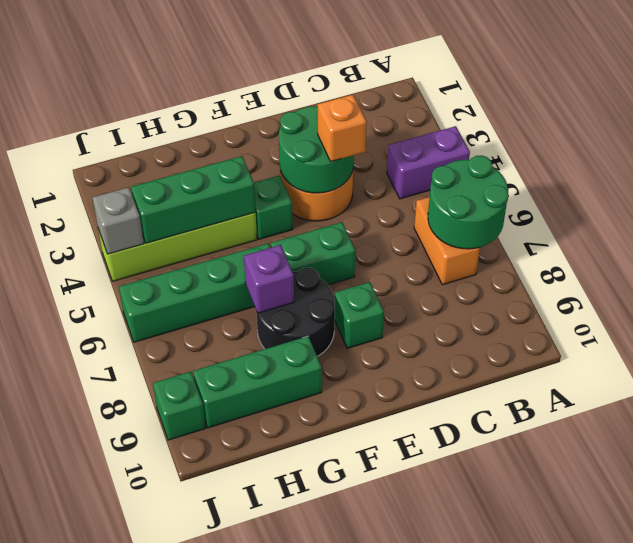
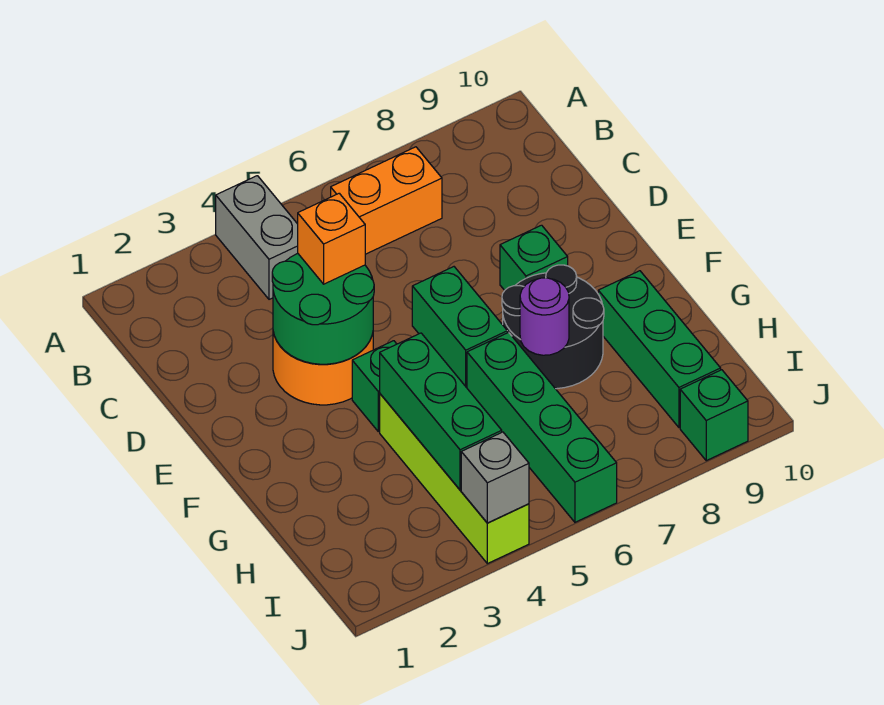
purple 1x2 brick [387,126,470,199] -> grey 1x2 brick [216,176,298,299]
green 2x2 round brick [428,155,508,249] -> none
purple 1x1 brick [244,245,294,313] -> purple 1x1 round brick [520,278,569,355]

